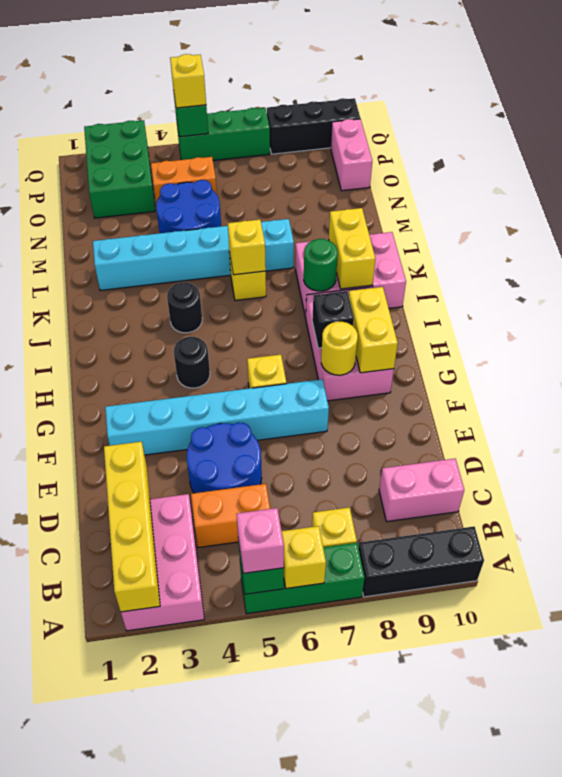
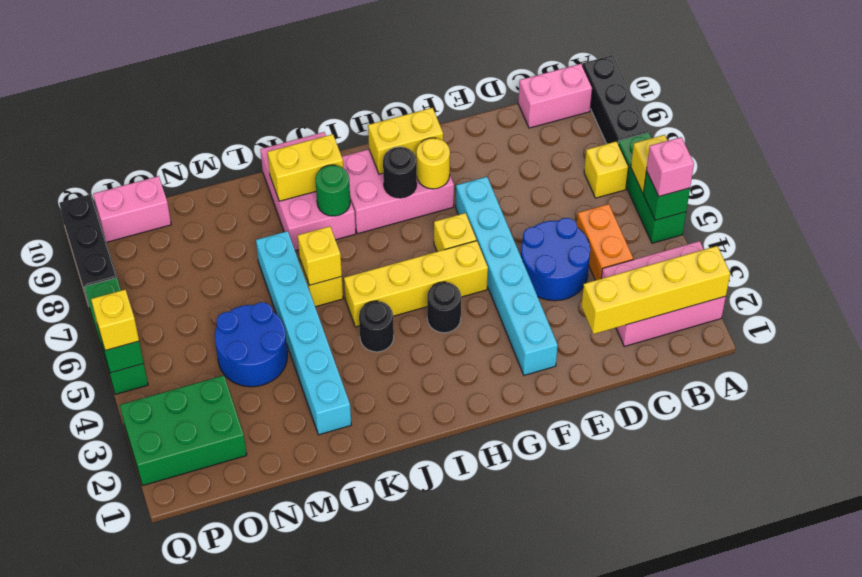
pink 1x2 brick [379,459,464,522] -> pink 1x2 brick turned to [518,64,592,128]
none -> yellow 1x4 brick [344,241,488,327]
black 1x1 brick [312,291,354,348] -> black 1x1 round brick [383,147,417,198]
orange 1x2 brick [151,157,217,204] -> none

